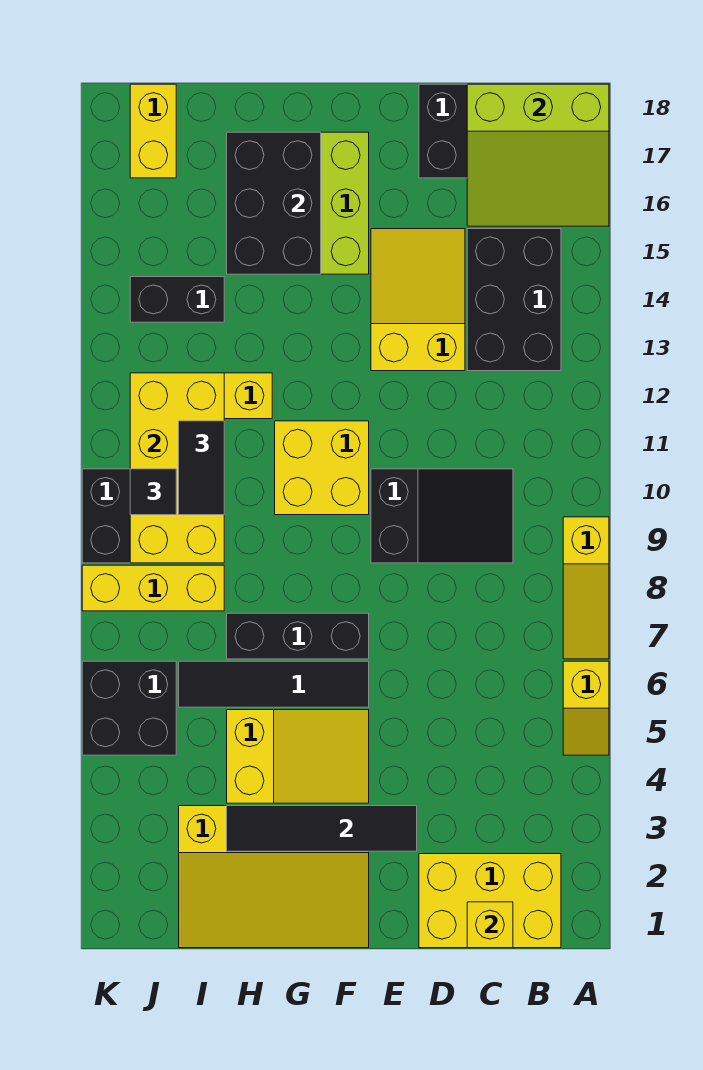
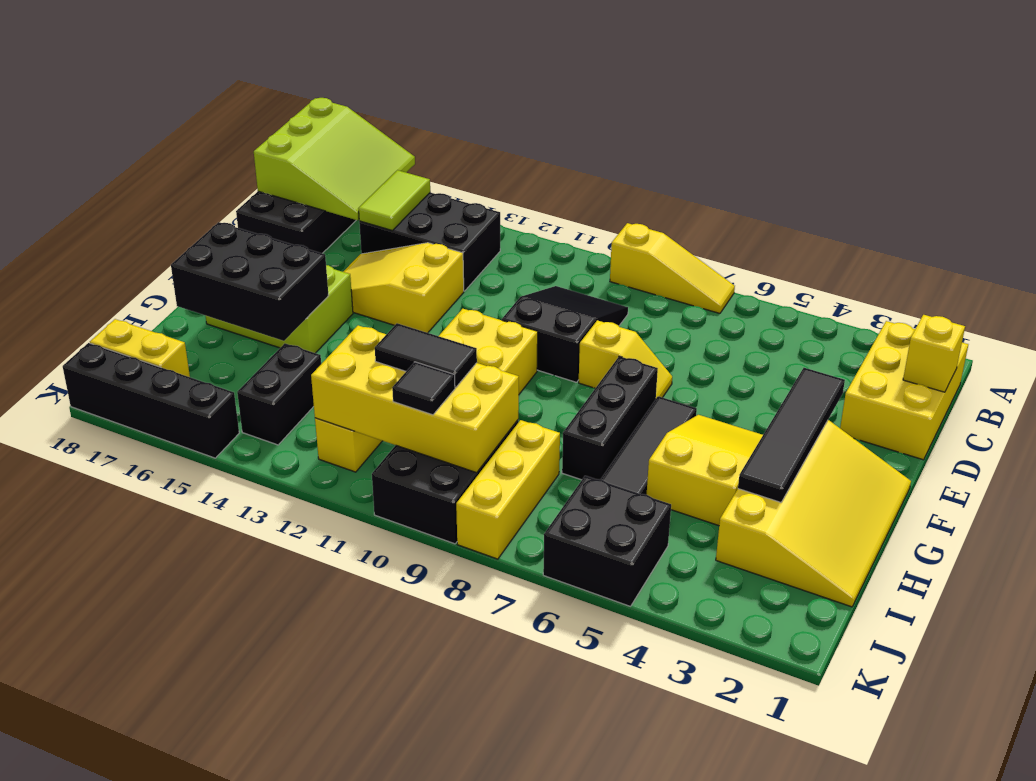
yellow 1x2 slope [563,661,609,755] -> yellow 1x2 slope moved to [579,320,672,398]
none -> lime 1x2 tile [359,170,430,230]
none -> black 1x4 brick [63,343,239,458]

